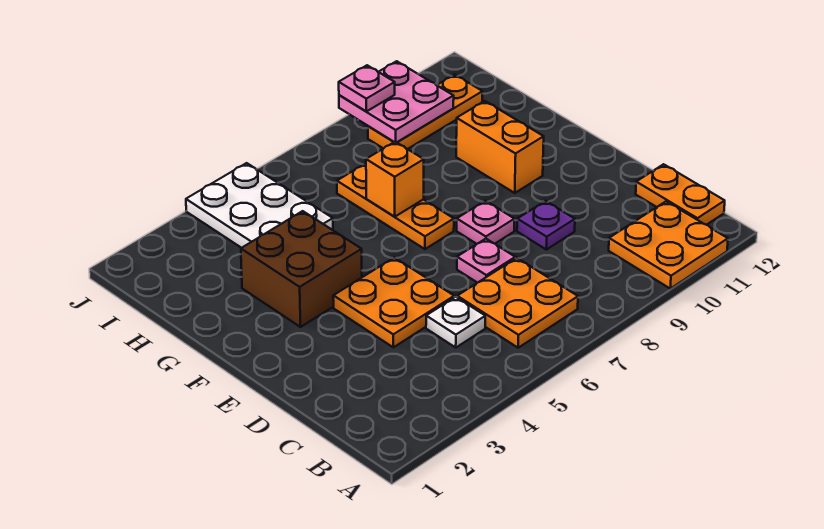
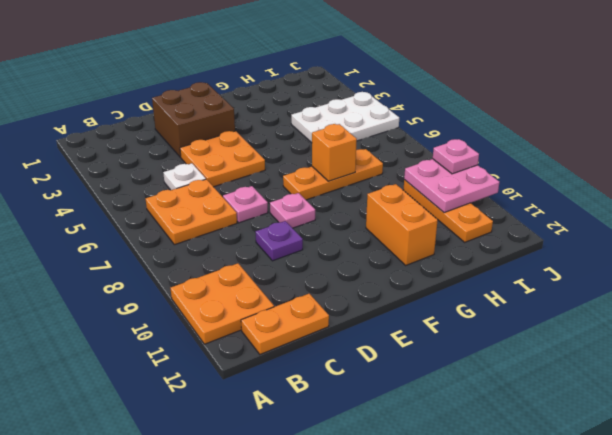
brown 2x2 brick [241,211,362,327] -> brown 2x2 brick moved to [152,82,235,157]
orange 1x2 brick [456,101,544,193] -> orange 1x2 brick turned to [366,184,438,265]

